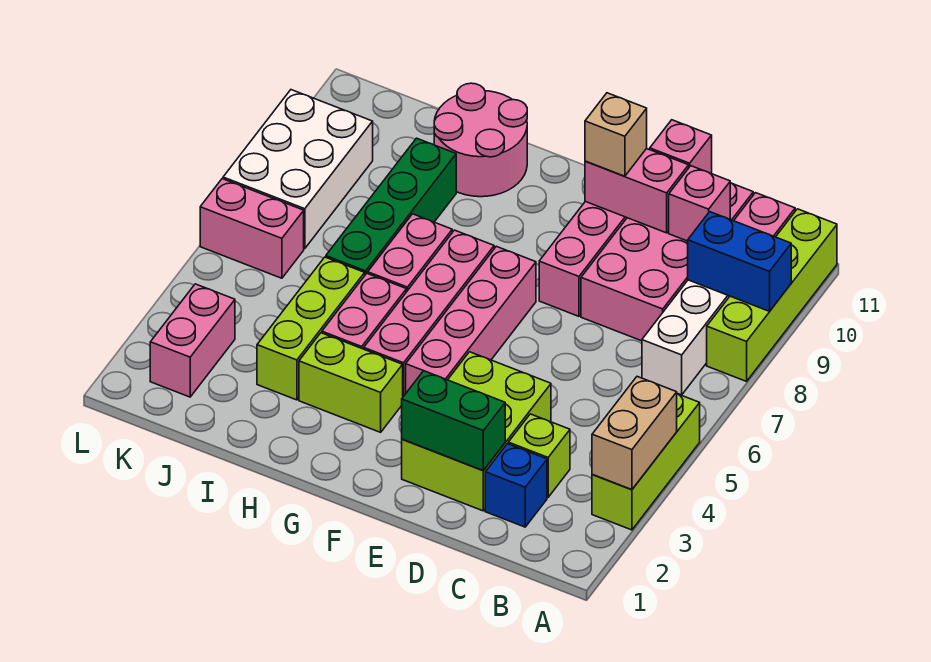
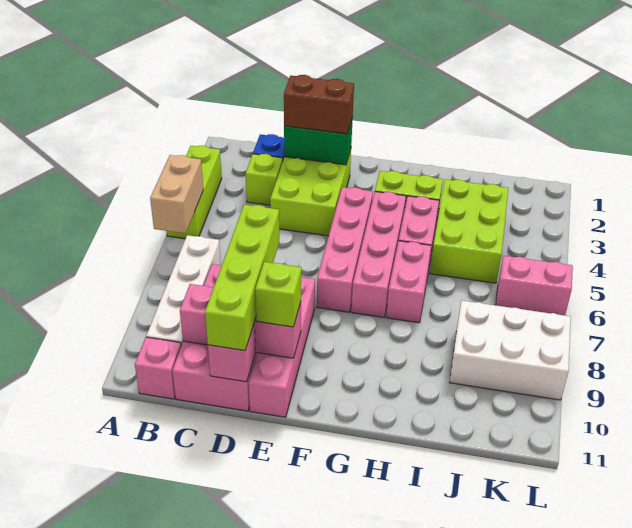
tan 1x2 brick [592,377,677,490] -> tan 1x2 brick moved to [150,155,203,233]
lime 1x4 brick [707,209,837,381] -> lime 1x4 brick moved to [205,205,279,351]
blue 1x2 brick [688,212,791,311] -> none
none -> brown 1x2 brick [284,75,354,134]
tan 1x1 brick [585,93,647,176] -> lime 1x1 brick [255,262,301,327]
pink 2x2 round brick [434,83,527,197] -> none
lime 1x3 brick [257,257,365,400] -> lime 2x3 brick [430,179,509,283]
green 1x4 brick [326,138,456,275] -> none
pink 1x2 brick [150,284,235,397] -> none
white 2x3 brick [223,90,373,249] -> white 2x3 brick turned to [450,300,571,400]

